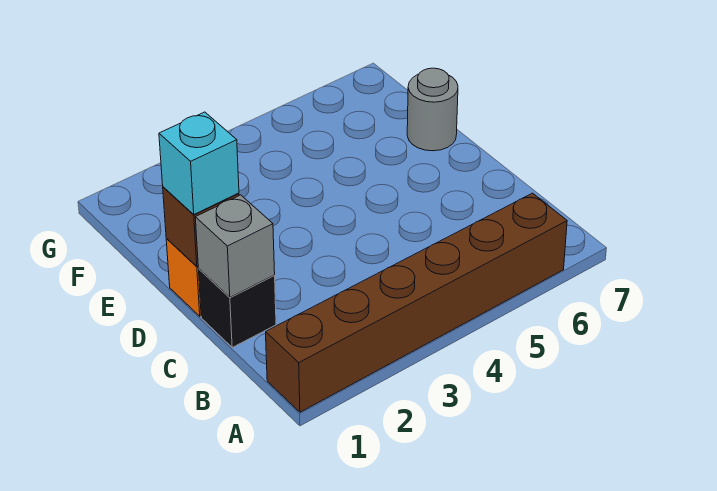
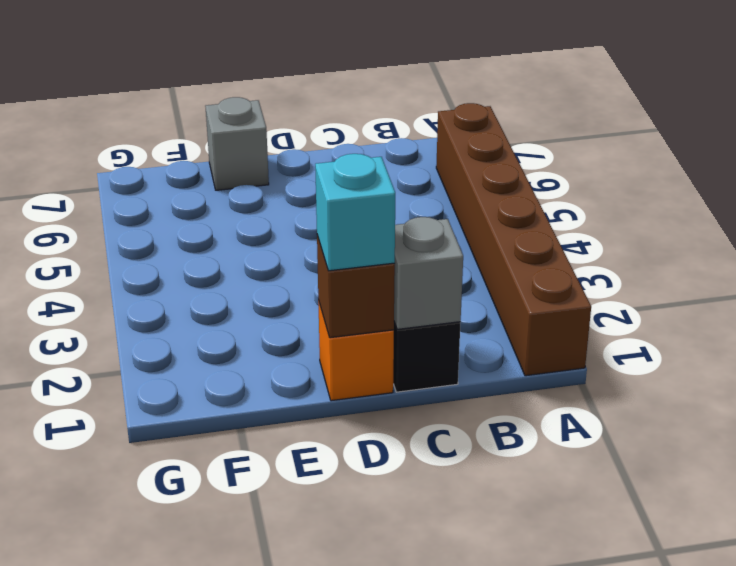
grey 1x1 round brick [407,68,458,151] -> grey 1x1 brick [205,97,269,190]

